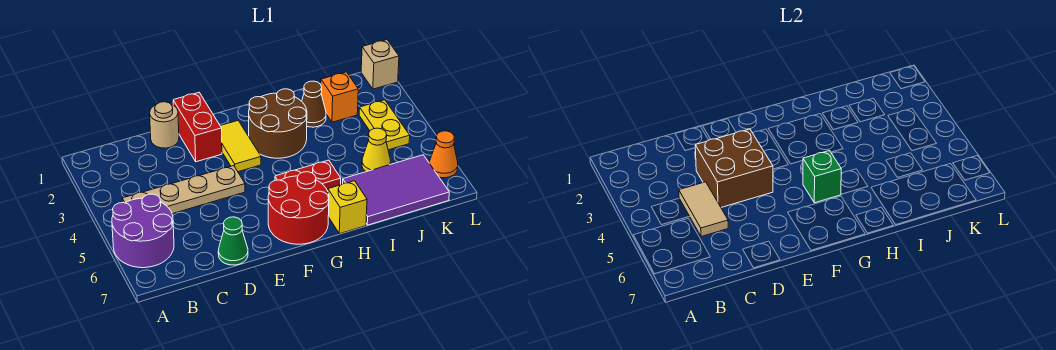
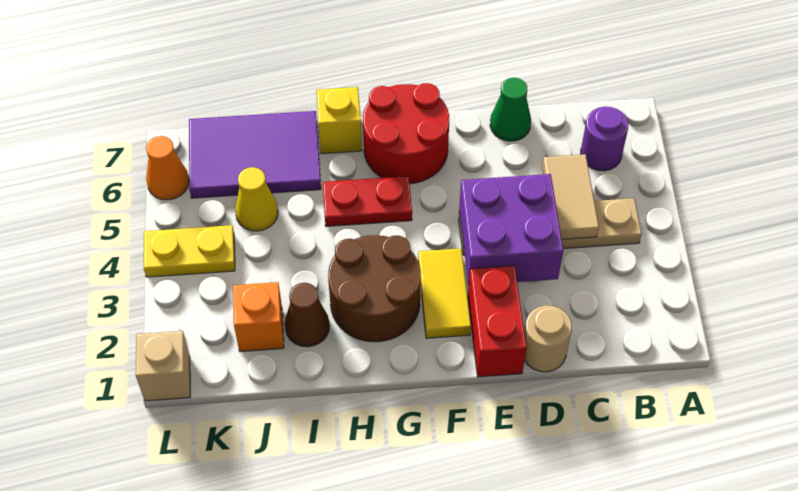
purple 2x2 round brick [112,194,174,268] -> purple 1x1 round brick [581,107,628,171]
brown 2x2 brick [695,129,773,207] -> purple 2x2 brick [459,174,563,285]
green 1x1 brick [803,151,841,203] -> none
yellow 1x2 plate [359,100,410,150] -> yellow 1x2 plate turned to [144,225,235,277]

